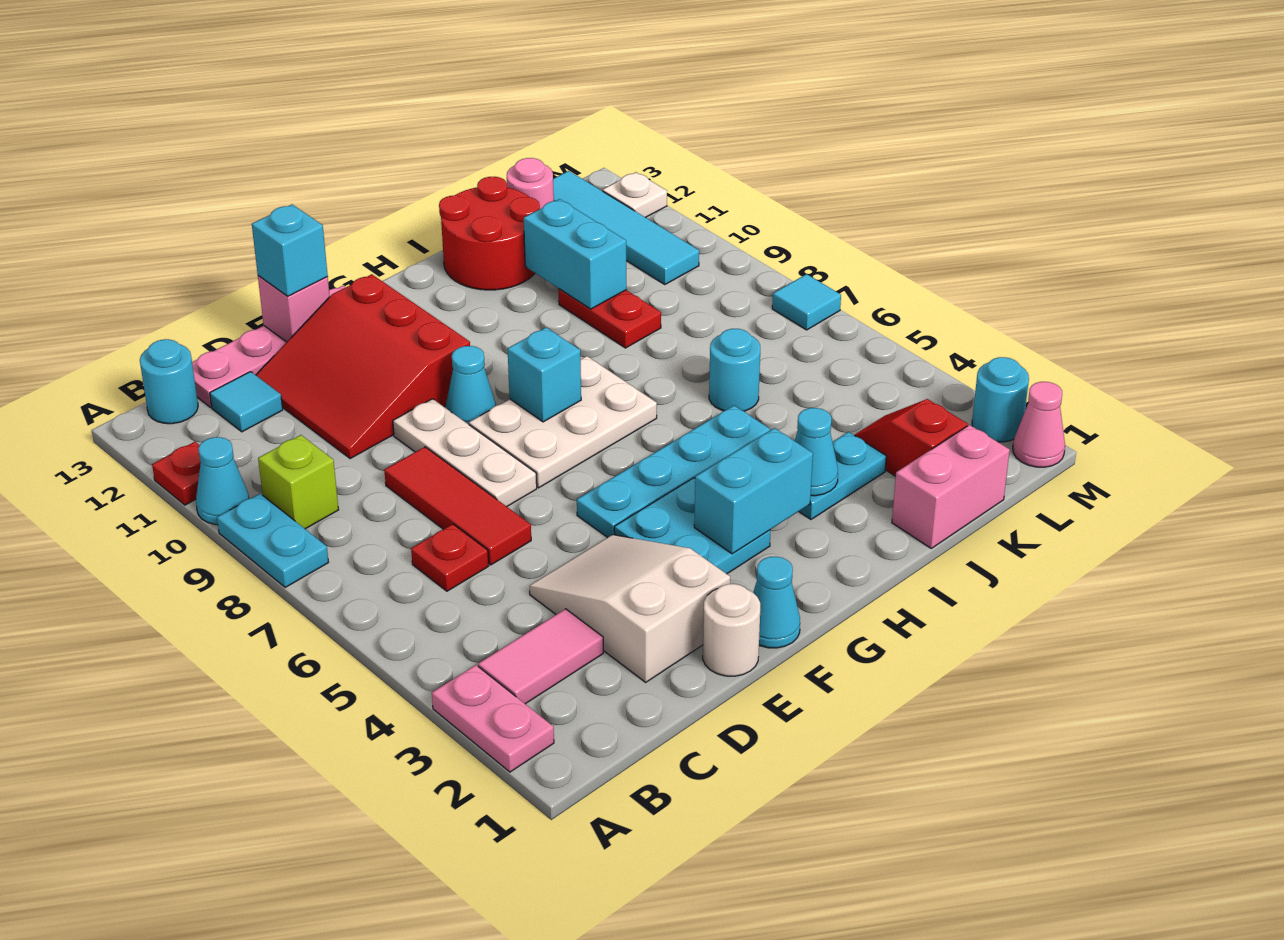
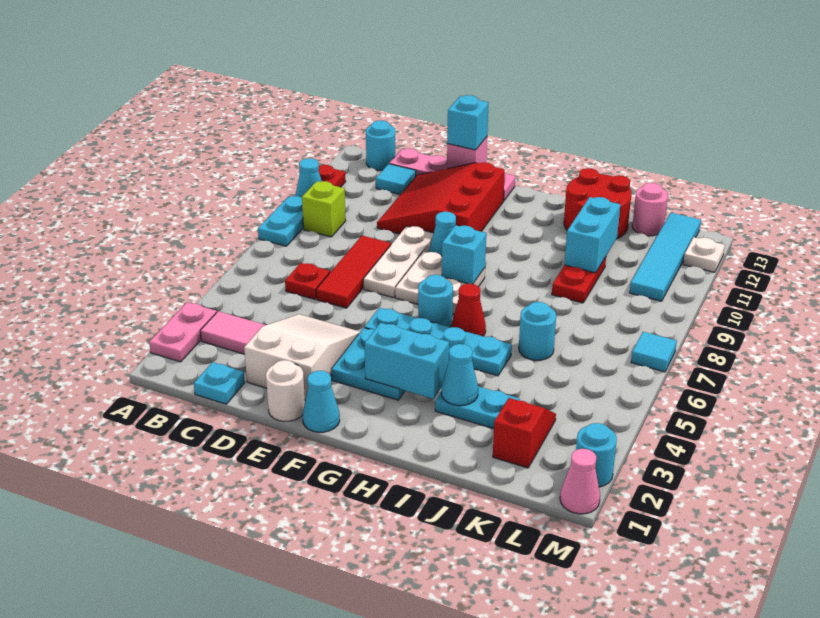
none -> cyan 1x1 plate [194,362,245,404]
white 2x3 plate [469,356,657,488] -> white 2x2 plate [395,251,485,314]
none -> cyan 1x1 round brick [418,275,453,327]
none -> red 1x1 cone [451,284,486,336]
pink 1x2 brick [892,425,1010,548] -> none

